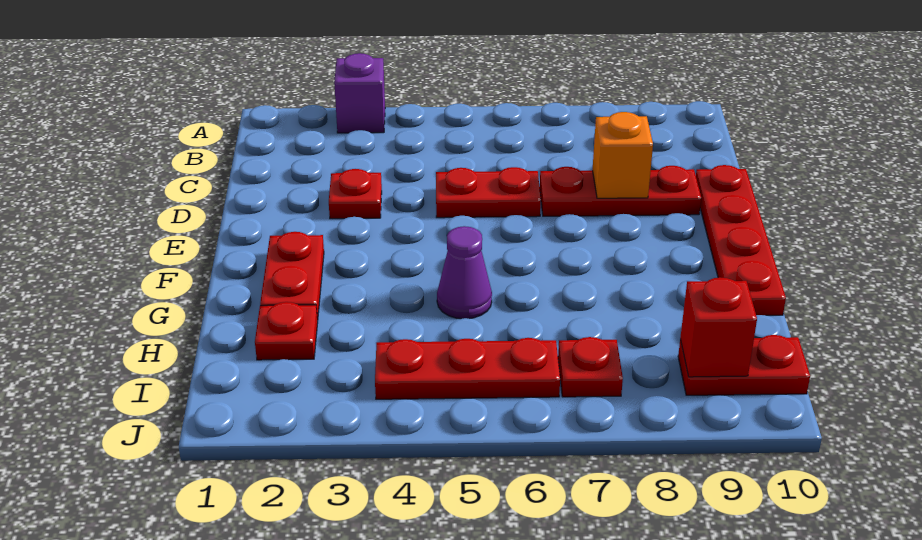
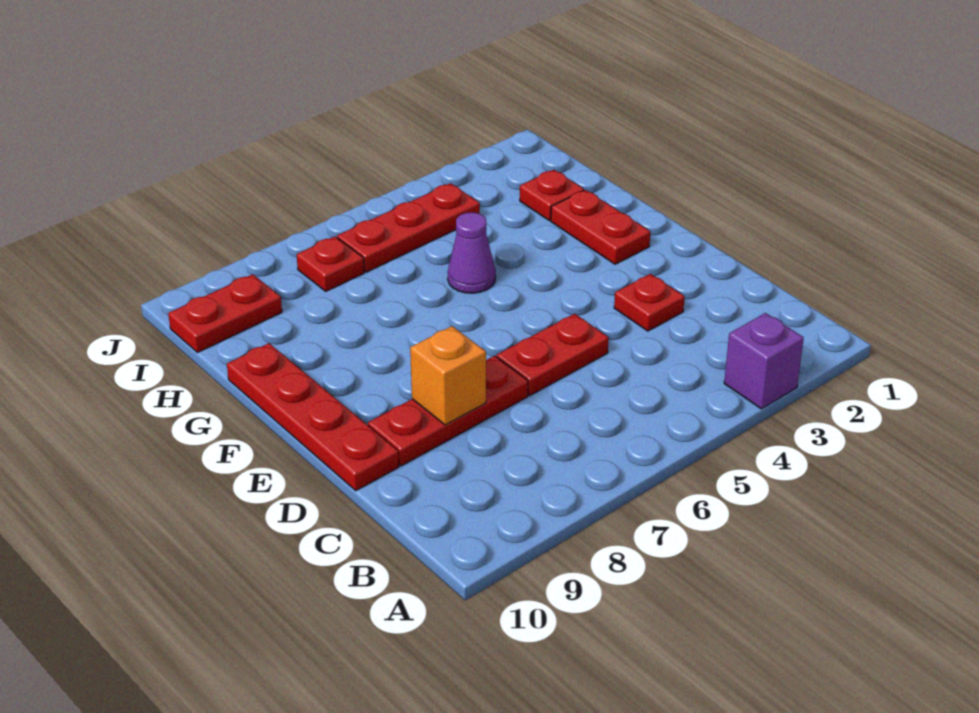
red 1x1 brick [680,277,757,377] -> none

